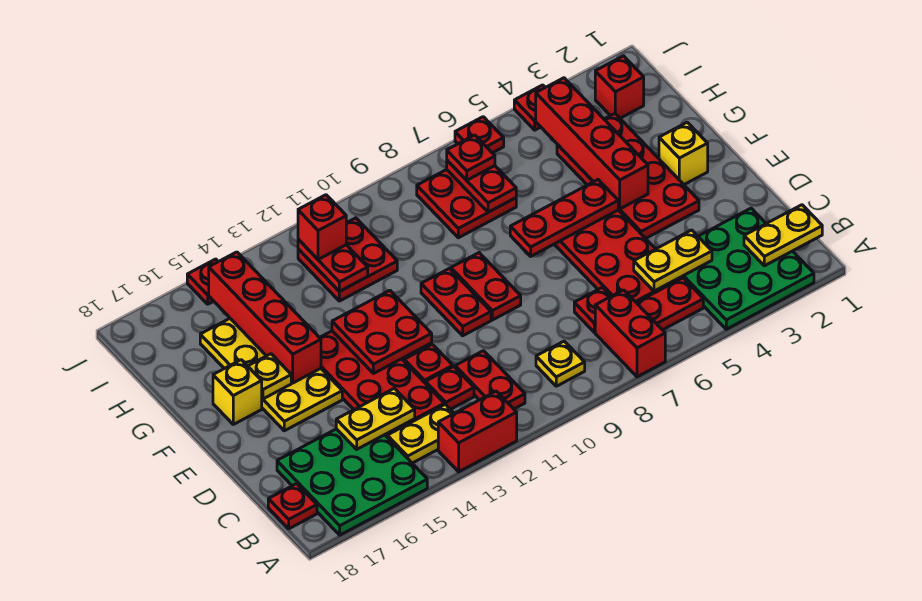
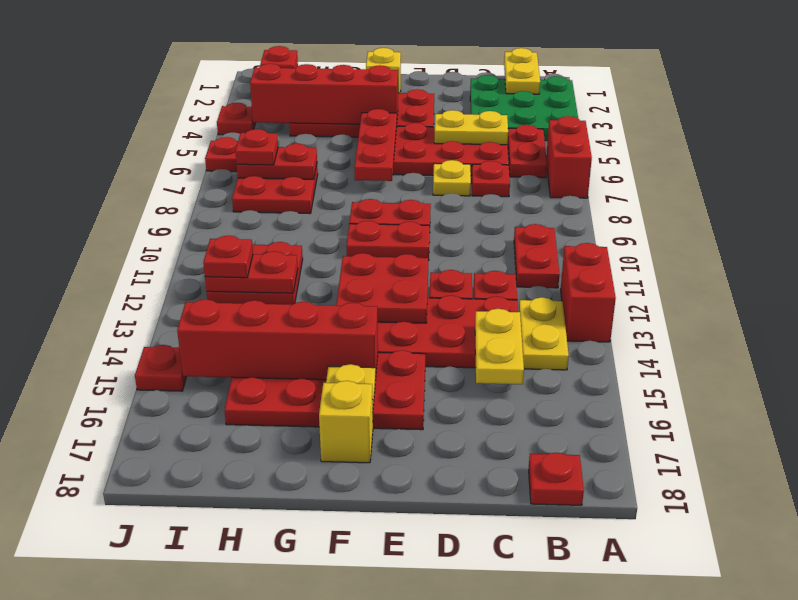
red 1x2 brick [595,290,665,377] -> red 1x2 brick turned to [546,116,592,198]
green 3x3 plate [277,429,427,535] -> none
yellow 1x1 plate [536,341,585,386] -> yellow 1x1 plate moved to [433,160,471,196]
red 1x2 plate [455,351,525,409] -> red 1x2 plate turned to [514,224,560,288]
yellow 1x2 plate [634,230,712,291] -> yellow 1x2 plate turned to [434,110,508,145]
yellow 2x4 plate [200,319,342,431] -> red 2x4 plate [224,350,425,430]
red 1x1 brick [298,195,346,259] -> red 1x1 plate [203,236,253,278]

